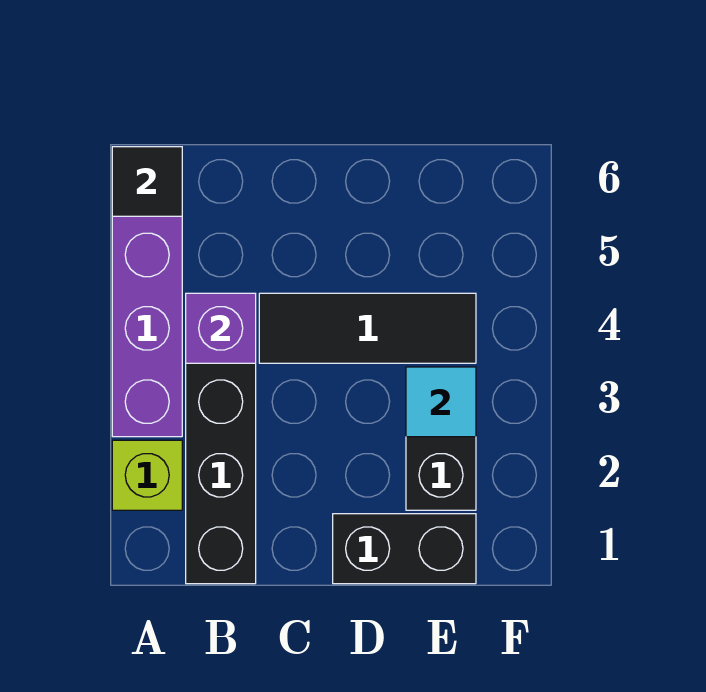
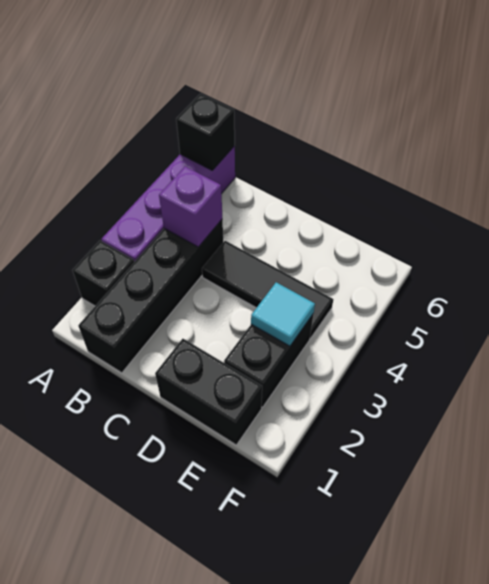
lime 1x1 brick [112,440,182,510] -> black 1x1 brick [72,241,134,306]
black 1x1 tile [112,147,182,216] -> black 1x1 brick [176,94,235,170]

